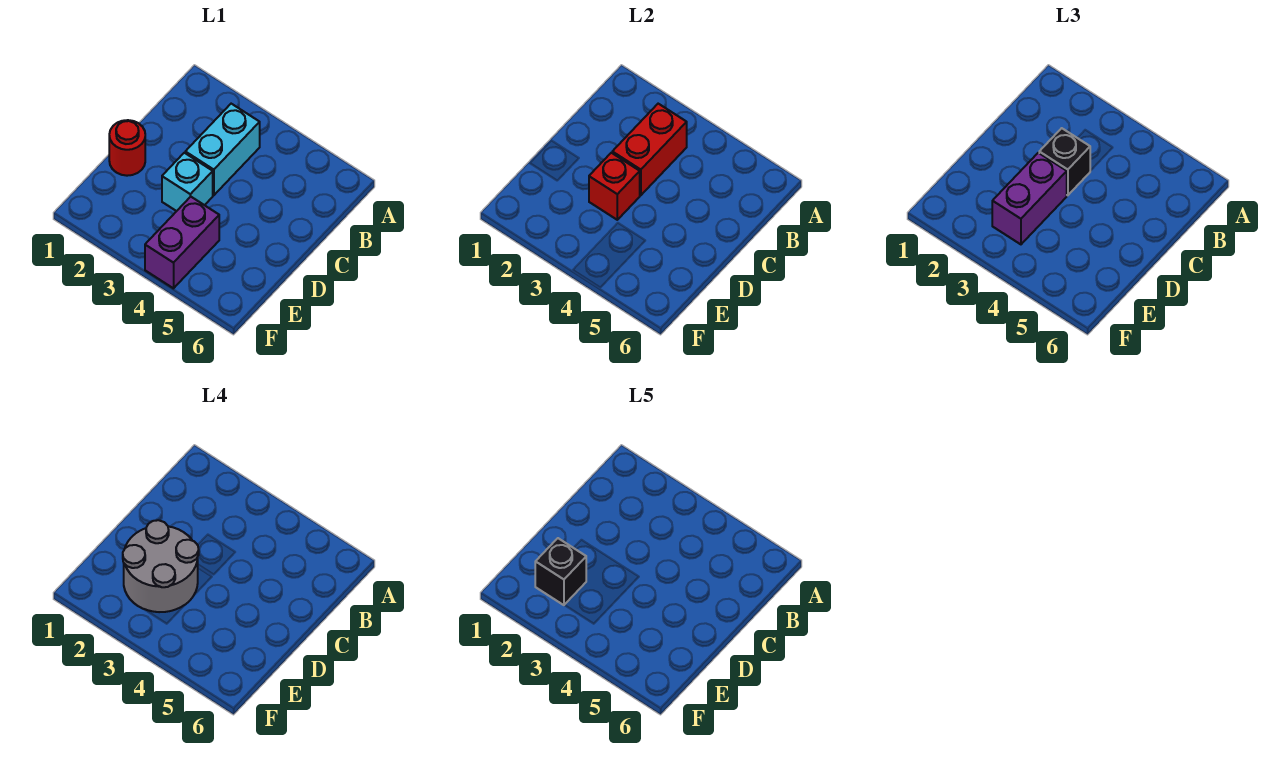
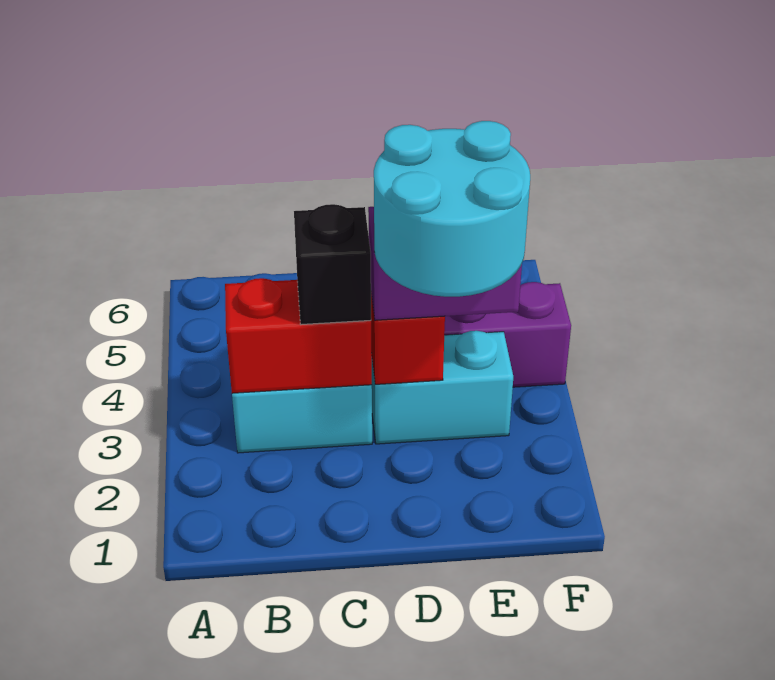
red 1x1 round brick [109,120,145,176] -> none
grey 2x2 round brick [123,520,199,612] -> cyan 2x2 round brick [374,121,530,297]
cyan 1x1 brick [162,153,213,211] -> cyan 1x2 brick [372,331,513,444]
black 1x1 brick [535,538,586,605] -> none

